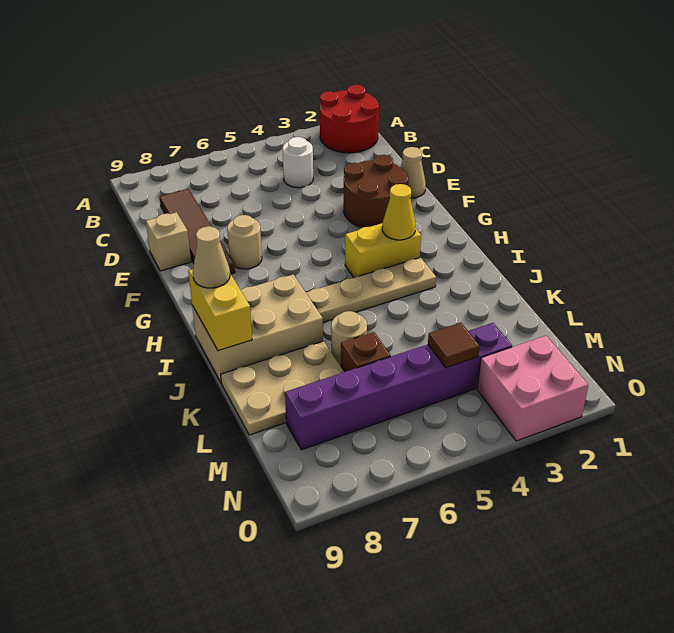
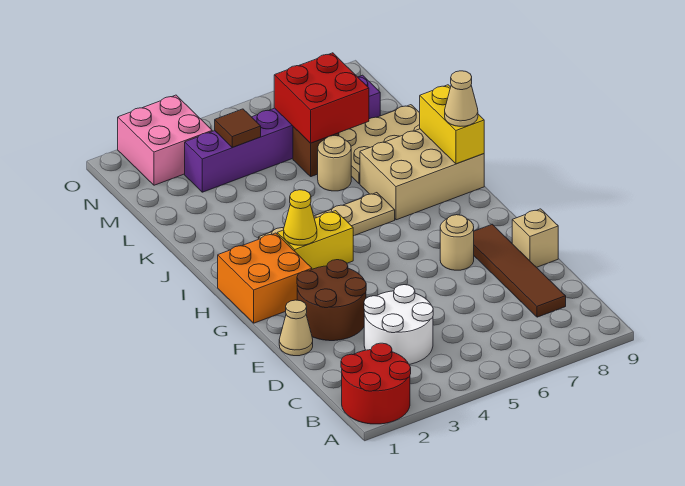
white 1x1 round brick [283,137,313,188] -> white 2x2 round brick [364,285,433,364]
none -> orange 2x2 brick [218,233,312,323]
none -> red 2x2 brick [274,53,369,143]

